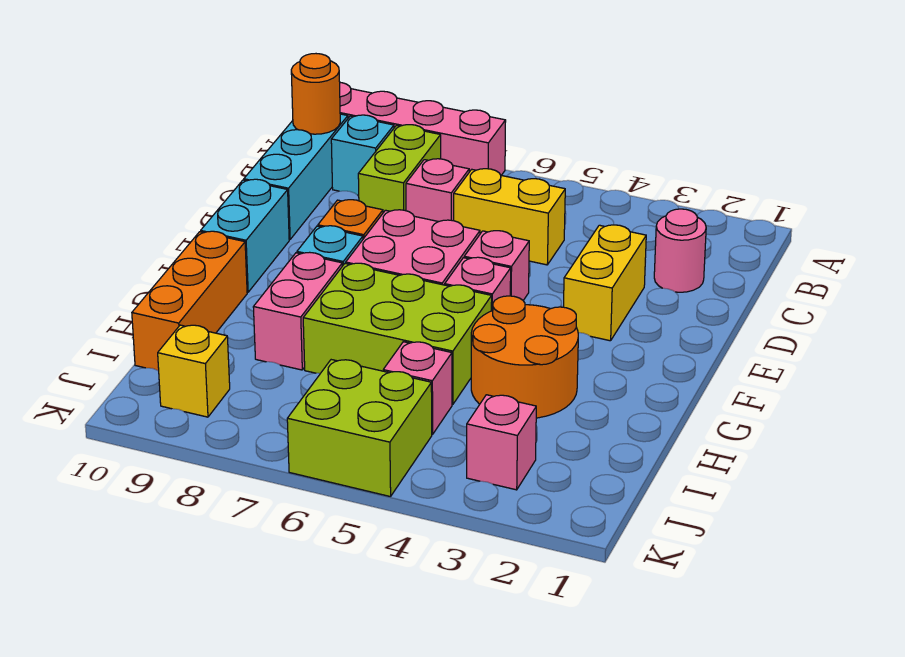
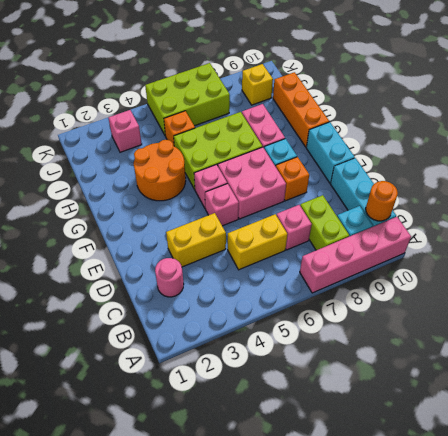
yellow 1x2 brick [563,225,646,341] -> yellow 1x2 brick turned to [166,213,226,267]
pink 1x1 brick [383,342,452,434] -> orange 1x1 brick [164,111,195,146]
lime 2x2 brick [287,360,432,497] -> lime 2x3 brick [145,63,230,136]

